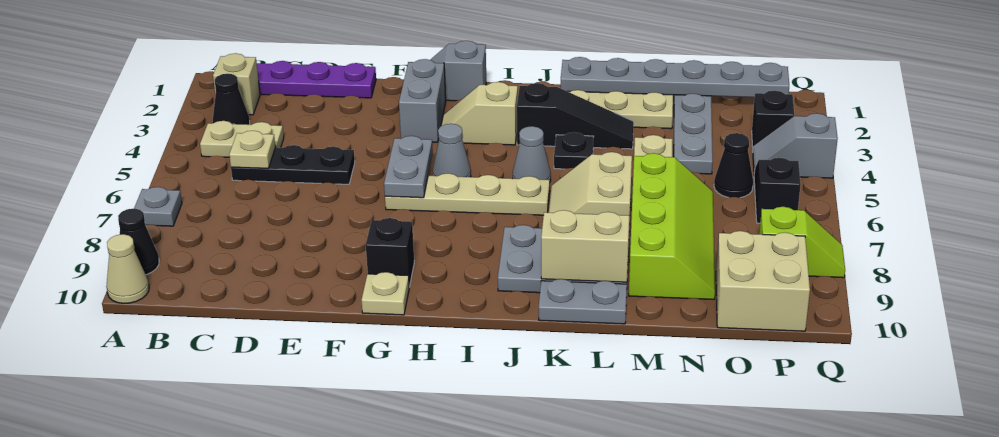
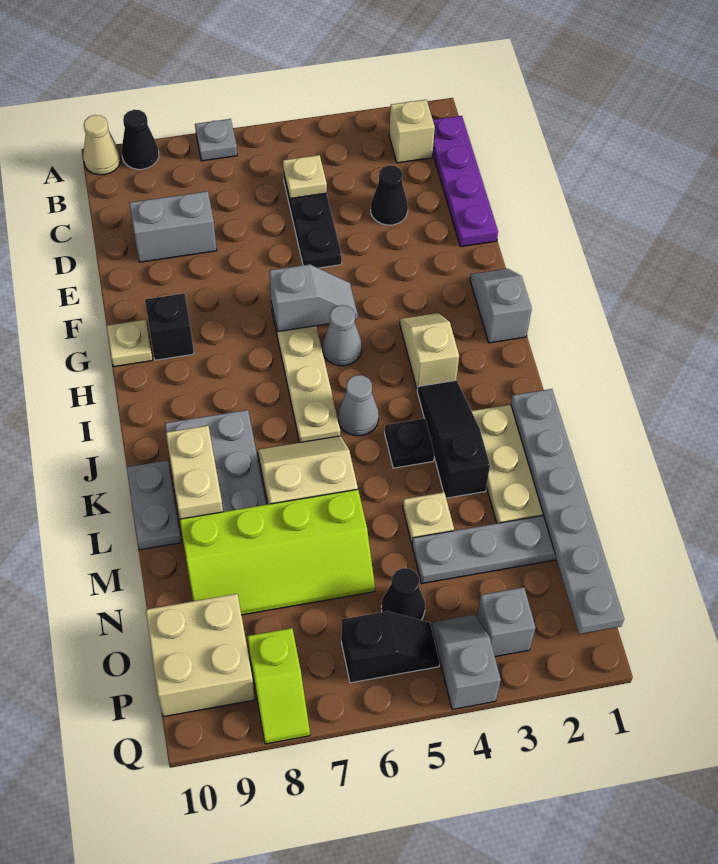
black 1x1 cone [213,74,250,125] -> black 1x1 cone moved to [371,165,408,225]
tan 1x2 plate [200,121,284,157] -> none
grey 1x2 brick [399,59,446,142] -> grey 1x2 brick moved to [129,191,217,262]
grey 1x2 plate [384,136,433,198] -> grey 1x2 slope [269,264,358,332]
black 1x3 slope [517,83,634,149] -> black 1x3 slope turned to [417,380,490,498]
black 1x1 brick [752,91,794,147] -> grey 1x1 brick [477,587,536,657]

